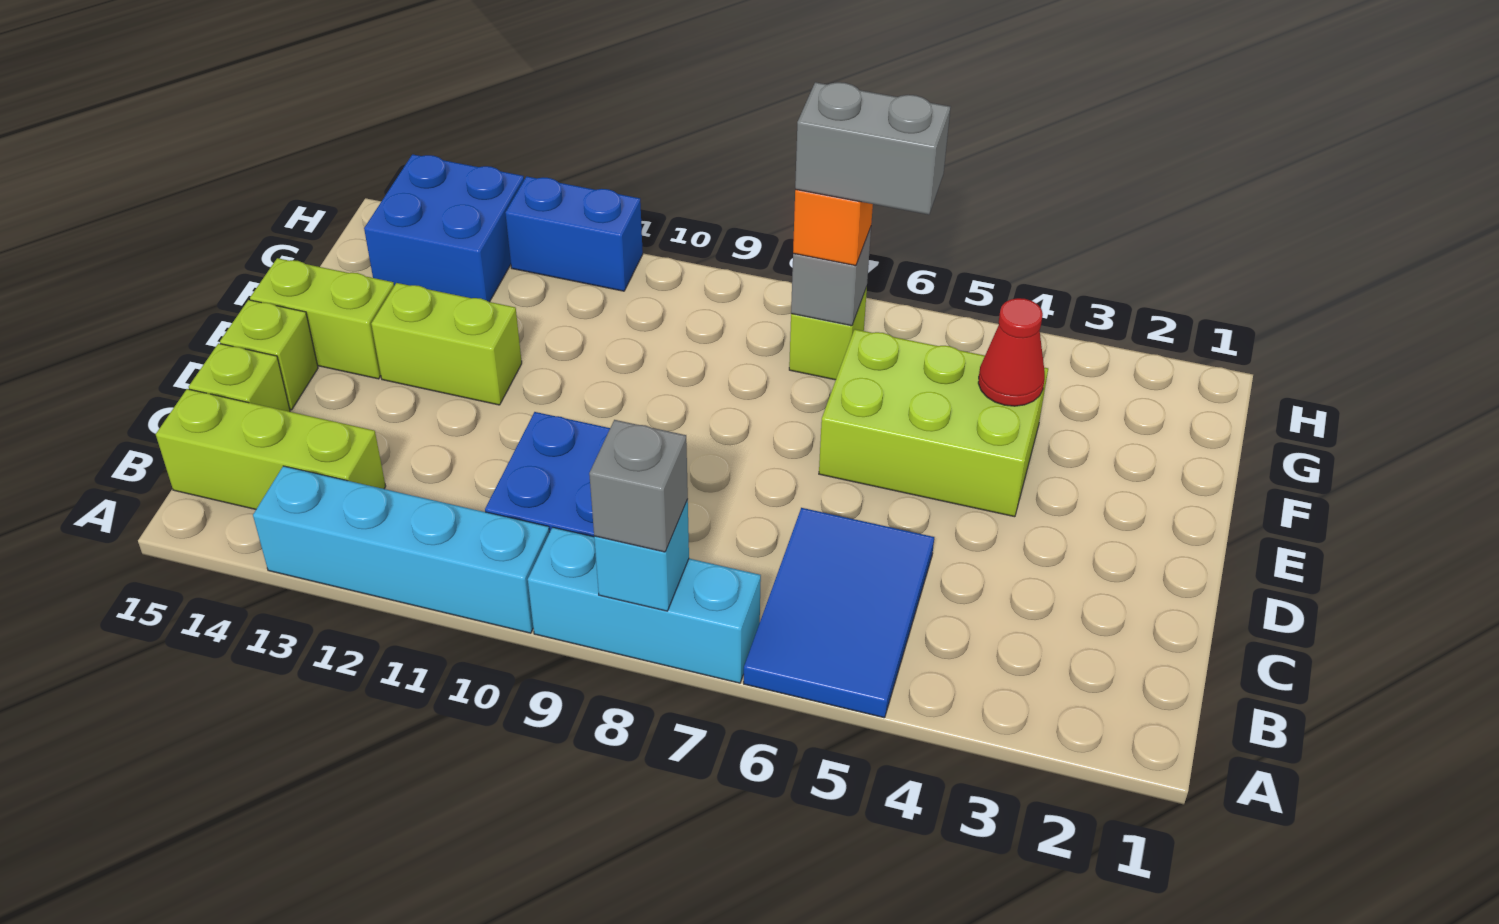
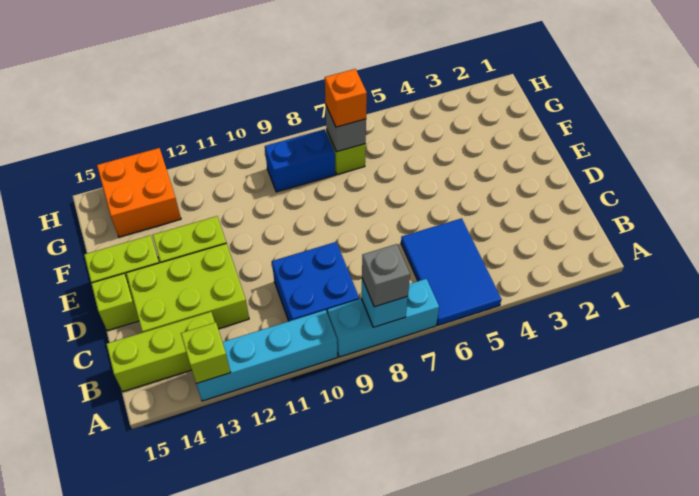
lime 1x1 brick [189,343,290,412] -> lime 1x1 brick moved to [181,322,231,384]
lime 2x3 brick [819,329,1048,517] -> lime 2x3 brick moved to [126,243,249,333]
red 1x1 cone [978,298,1045,406] -> none
grey 1x2 brick [795,82,950,215] -> none
blue 2x2 brick [364,154,524,302] -> orange 2x2 brick [97,148,181,237]
blue 1x2 brick [506,176,643,291] -> blue 1x2 brick moved to [265,129,335,192]

